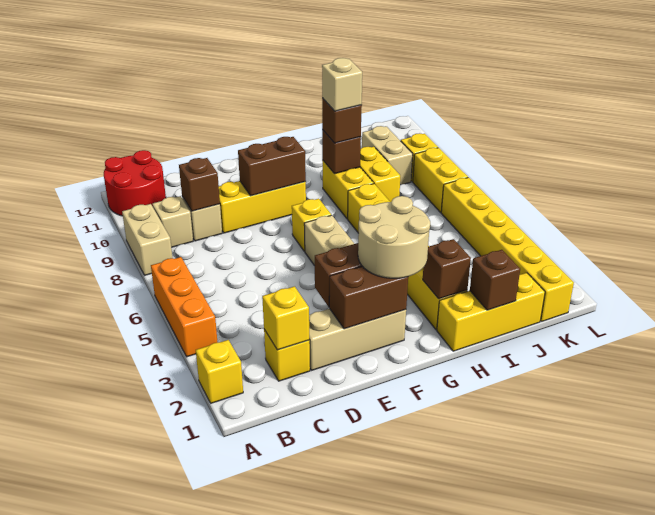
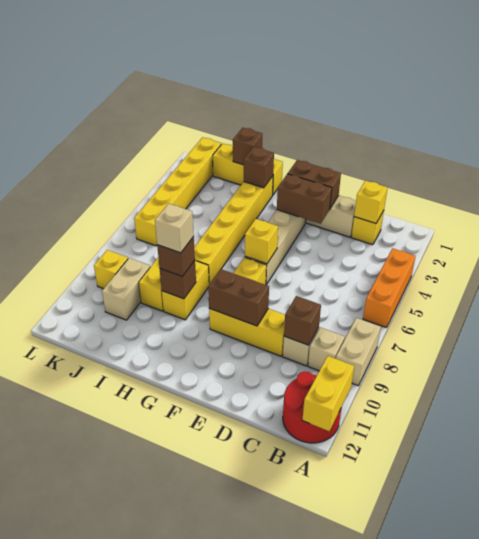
yellow 1x1 brick [196,340,243,403] -> yellow 1x1 brick moved to [245,219,278,264]
tan 2x2 round brick [358,196,430,278] -> none
yellow 1x2 brick [413,148,468,212] -> yellow 1x2 brick moved to [302,356,354,431]

